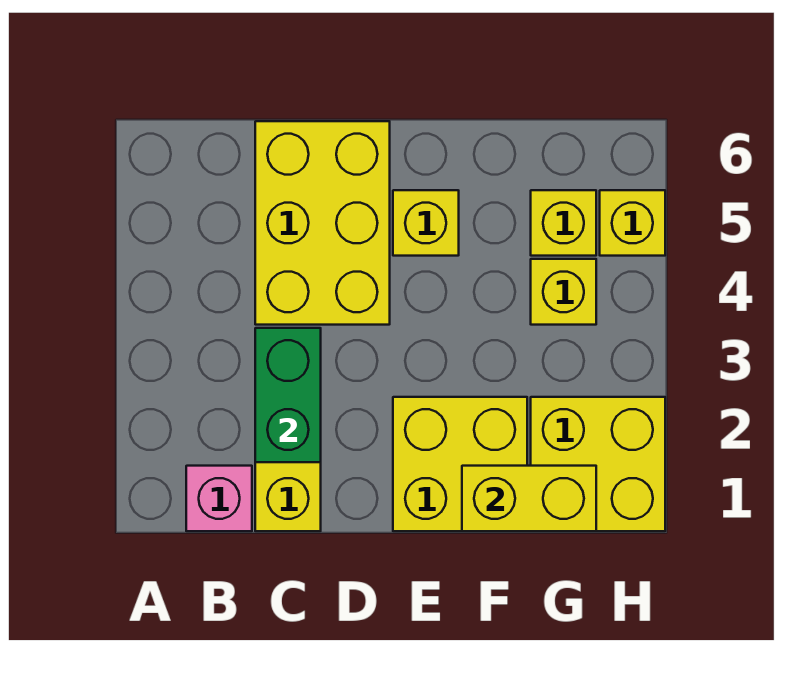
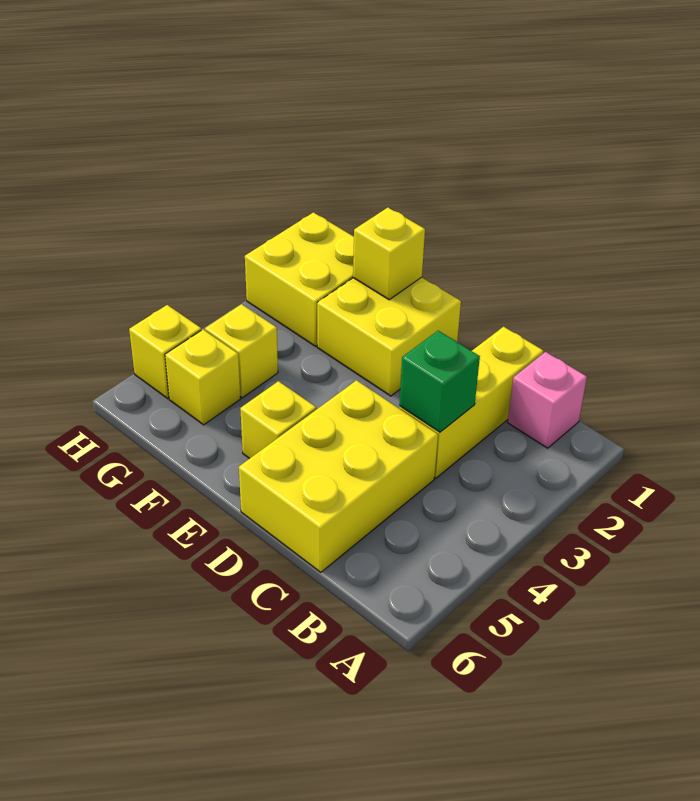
green 1x2 brick [255,328,321,462] -> green 1x1 brick [399,331,480,432]
yellow 1x2 brick [462,466,596,531] -> yellow 1x1 brick [353,208,425,300]

